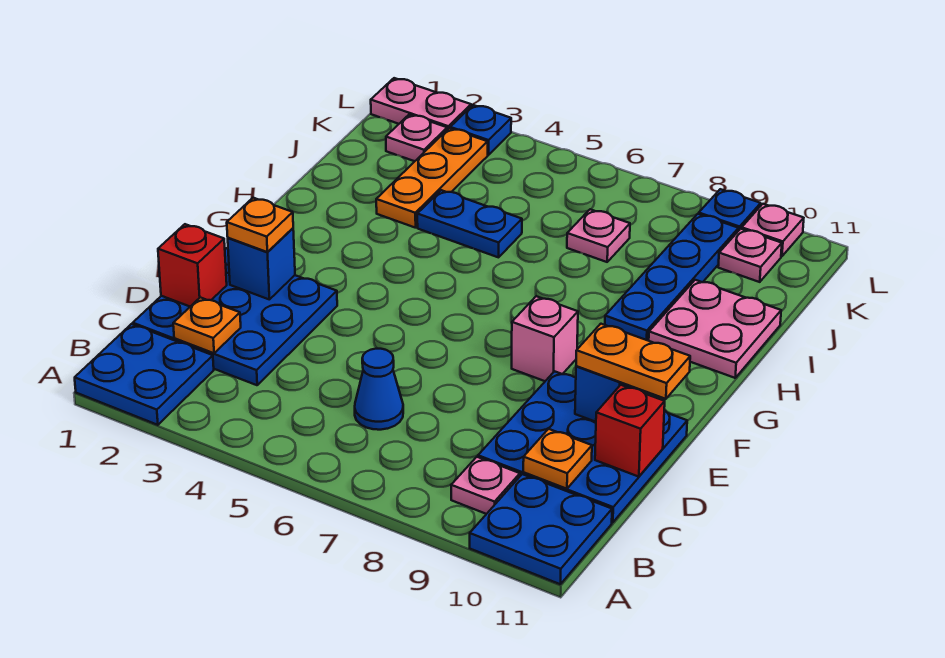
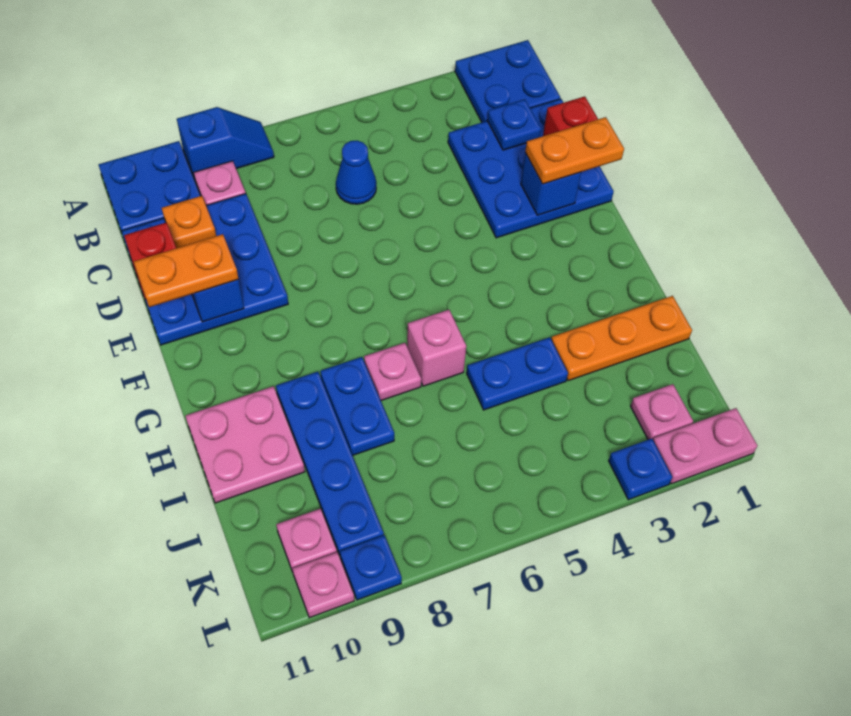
none -> blue 1x2 slope [177,107,274,179]
orange 1x1 plate [173,297,241,353] -> blue 1x1 plate [487,99,541,150]
orange 1x1 plate [227,198,293,252] -> orange 1x2 plate [525,117,624,184]
pink 1x1 brick [512,296,578,381] -> pink 1x1 brick moved to [407,310,466,386]
none -> blue 1x2 plate [320,357,394,456]
orange 1x3 plate [376,128,488,228] -> orange 1x3 plate turned to [551,296,692,381]
pink 1x1 plate [567,209,630,262] -> pink 1x1 plate moved to [364,343,421,401]

